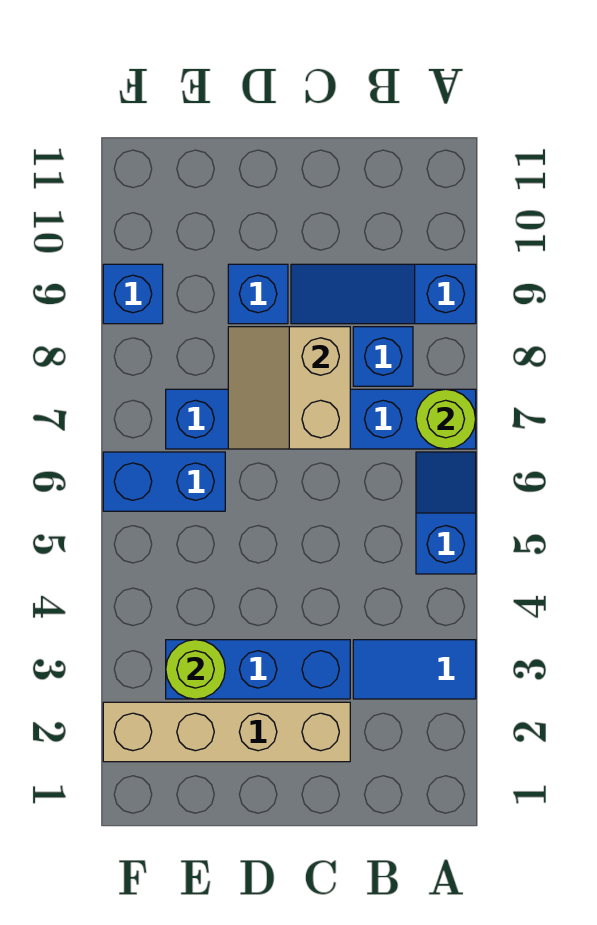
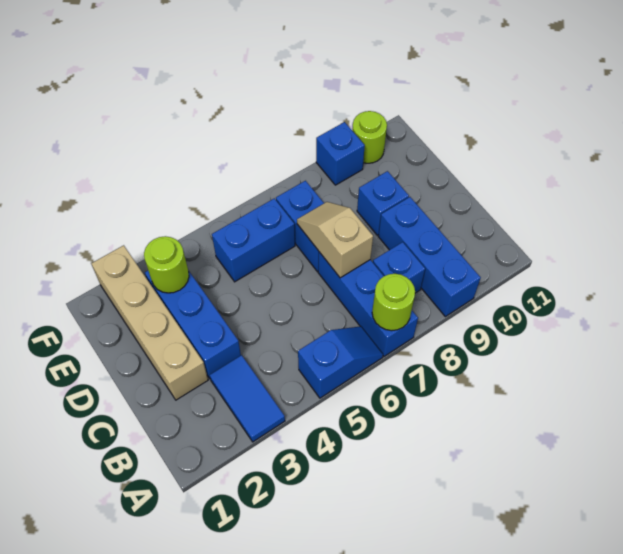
blue 1x3 slope [291,264,476,324] -> blue 1x3 brick [378,197,481,317]
tan 2x2 slope [228,327,350,449] -> tan 1x2 slope [297,202,373,278]
blue 1x2 brick [103,452,225,511] -> blue 1x2 brick turned to [212,198,295,282]
none -> lime 1x1 round brick [352,111,387,163]

